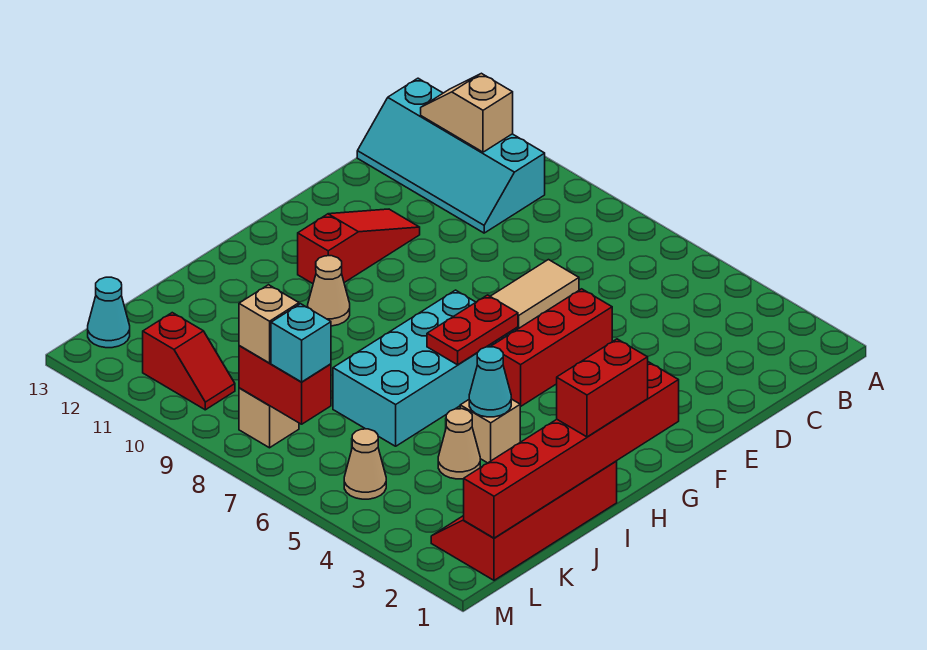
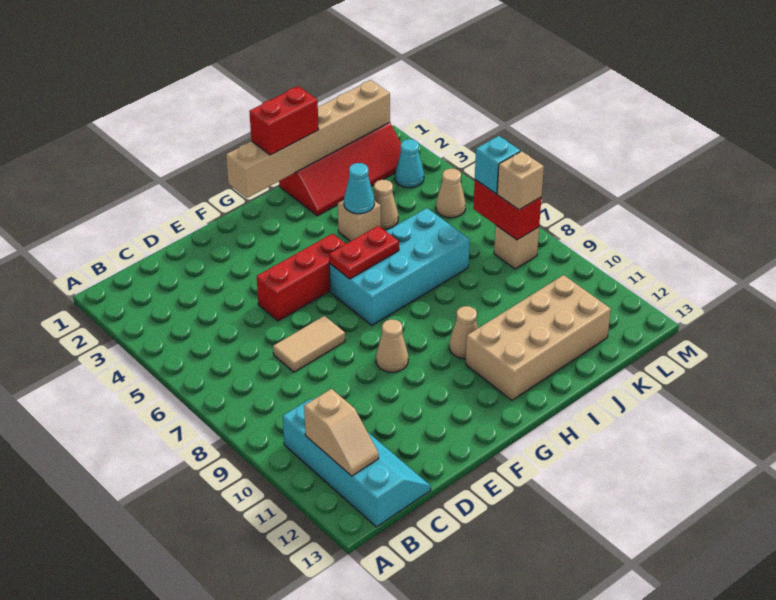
red 1x3 slope [298,209,420,284] -> none
none -> tan 1x1 cone [376,319,408,372]
red 1x6 brick [464,362,679,538] -> tan 1x6 brick [226,80,390,198]
none -> tan 2x4 brick [466,275,611,400]
red 1x2 slope [143,313,235,410] -> none
cyan 1x1 cone [88,277,130,348] -> cyan 1x1 cone moved to [395,139,424,188]

